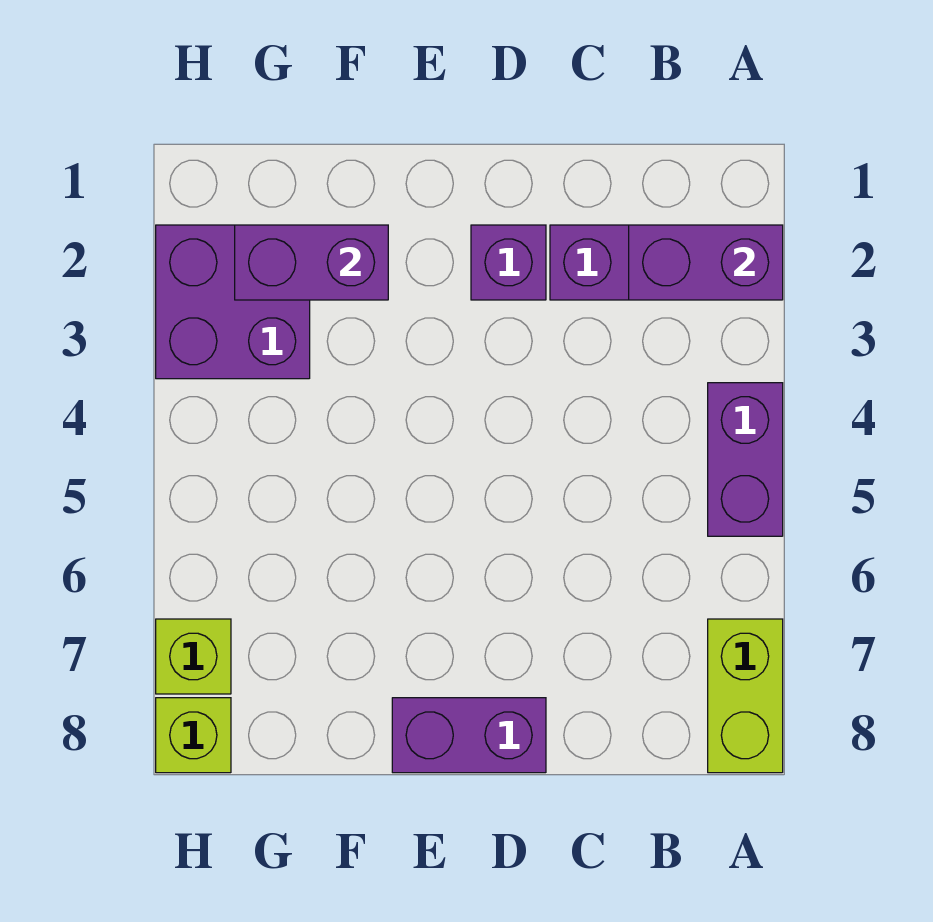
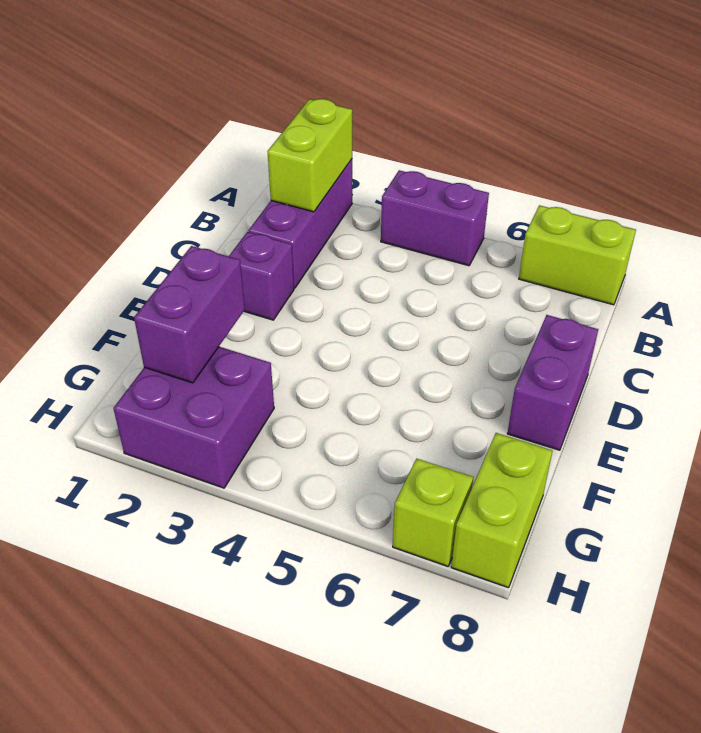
purple 1x2 brick [629,225,783,300] -> lime 1x2 brick [267,99,352,212]
lime 1x1 brick [156,698,231,773] -> lime 1x2 brick [451,433,552,588]

